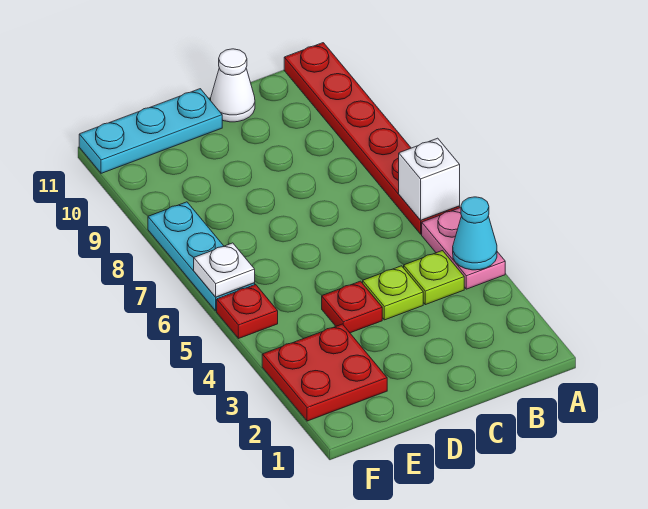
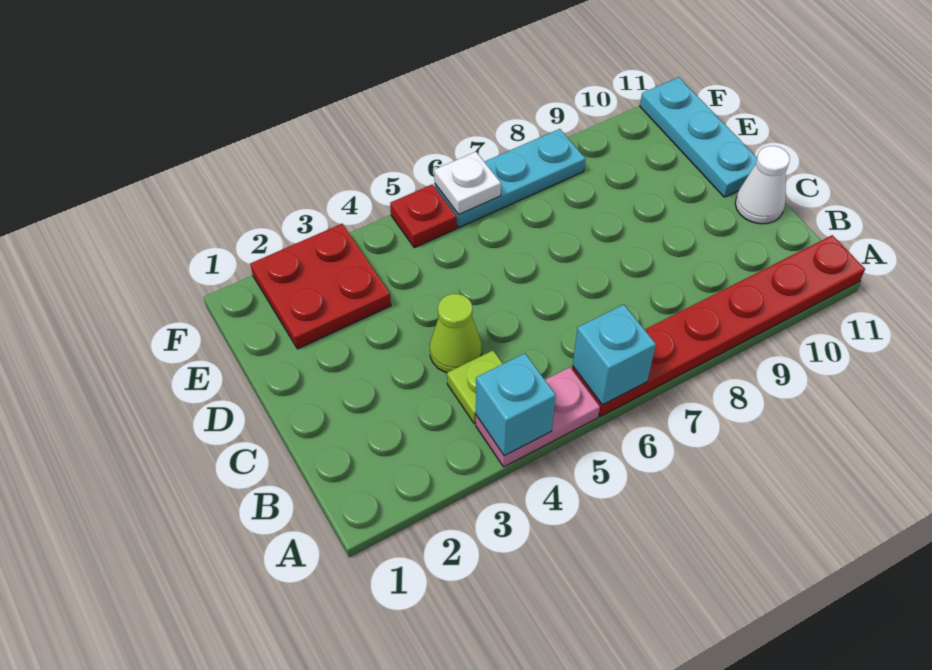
cyan 1x1 cone [453,197,497,270] -> cyan 1x1 brick [476,353,556,456]
white 1x1 brick [399,138,460,220] -> cyan 1x1 brick [573,304,656,405]
lime 1x1 plate [363,266,423,320] -> lime 1x1 cone [430,294,482,373]
red 1x1 plate [322,281,382,333] -> none

